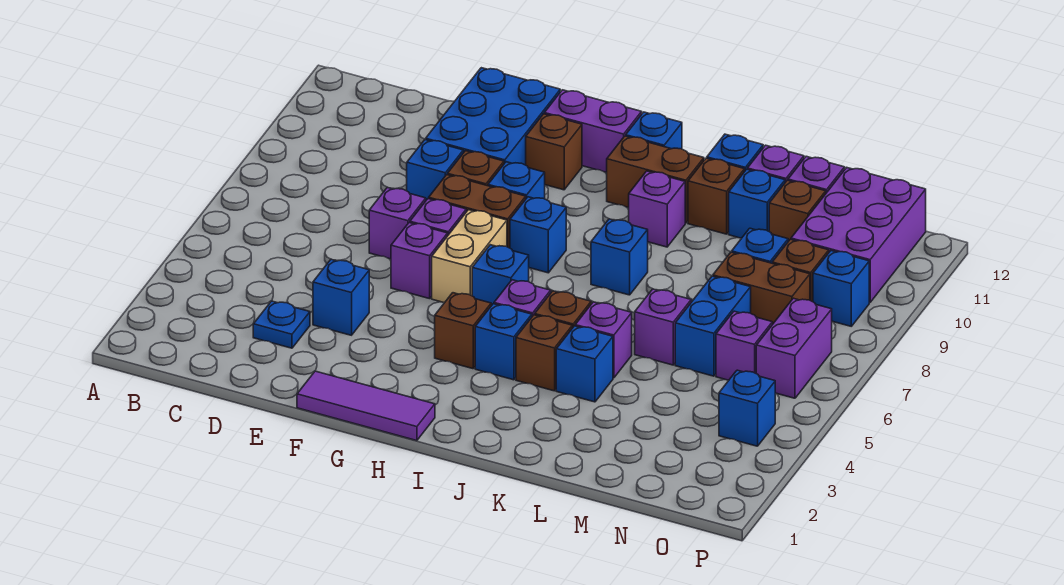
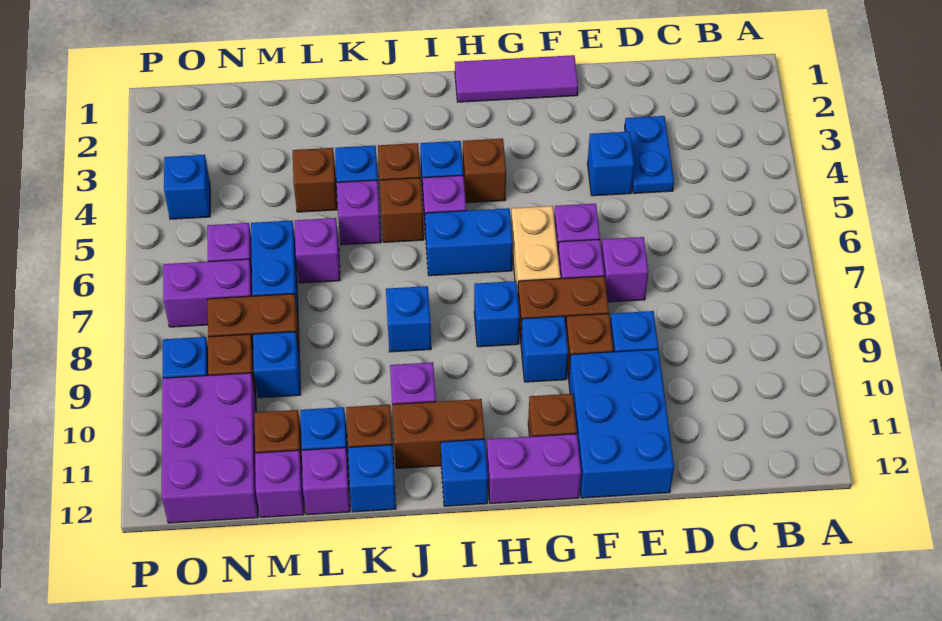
blue 1x1 plate [253,301,310,348] -> blue 1x2 plate [625,116,674,193]
blue 1x1 brick [472,245,529,306] -> blue 1x2 brick [425,208,513,276]
none -> brown 1x1 brick [293,148,337,212]
purple 1x2 brick [756,298,832,398] -> purple 1x2 brick turned to [163,259,253,327]

